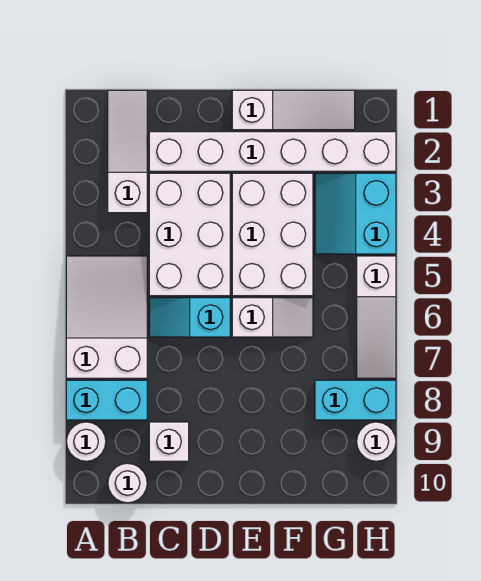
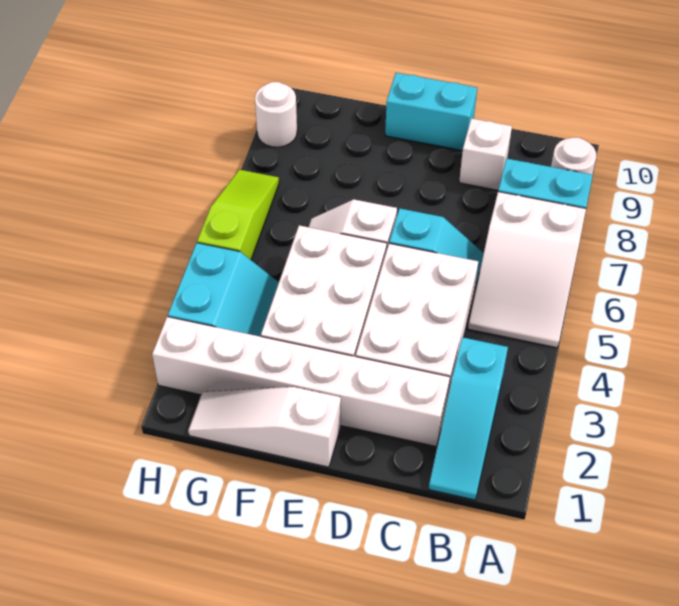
white 1x3 slope [108,90,147,213] -> cyan 1x3 slope [429,337,508,500]
white 1x1 round brick [108,463,147,503] -> none
cyan 1x2 brick [315,380,396,420] -> cyan 1x2 brick moved to [385,73,477,151]
white 1x3 slope [357,256,396,378] -> lime 1x3 slope [197,170,279,260]

